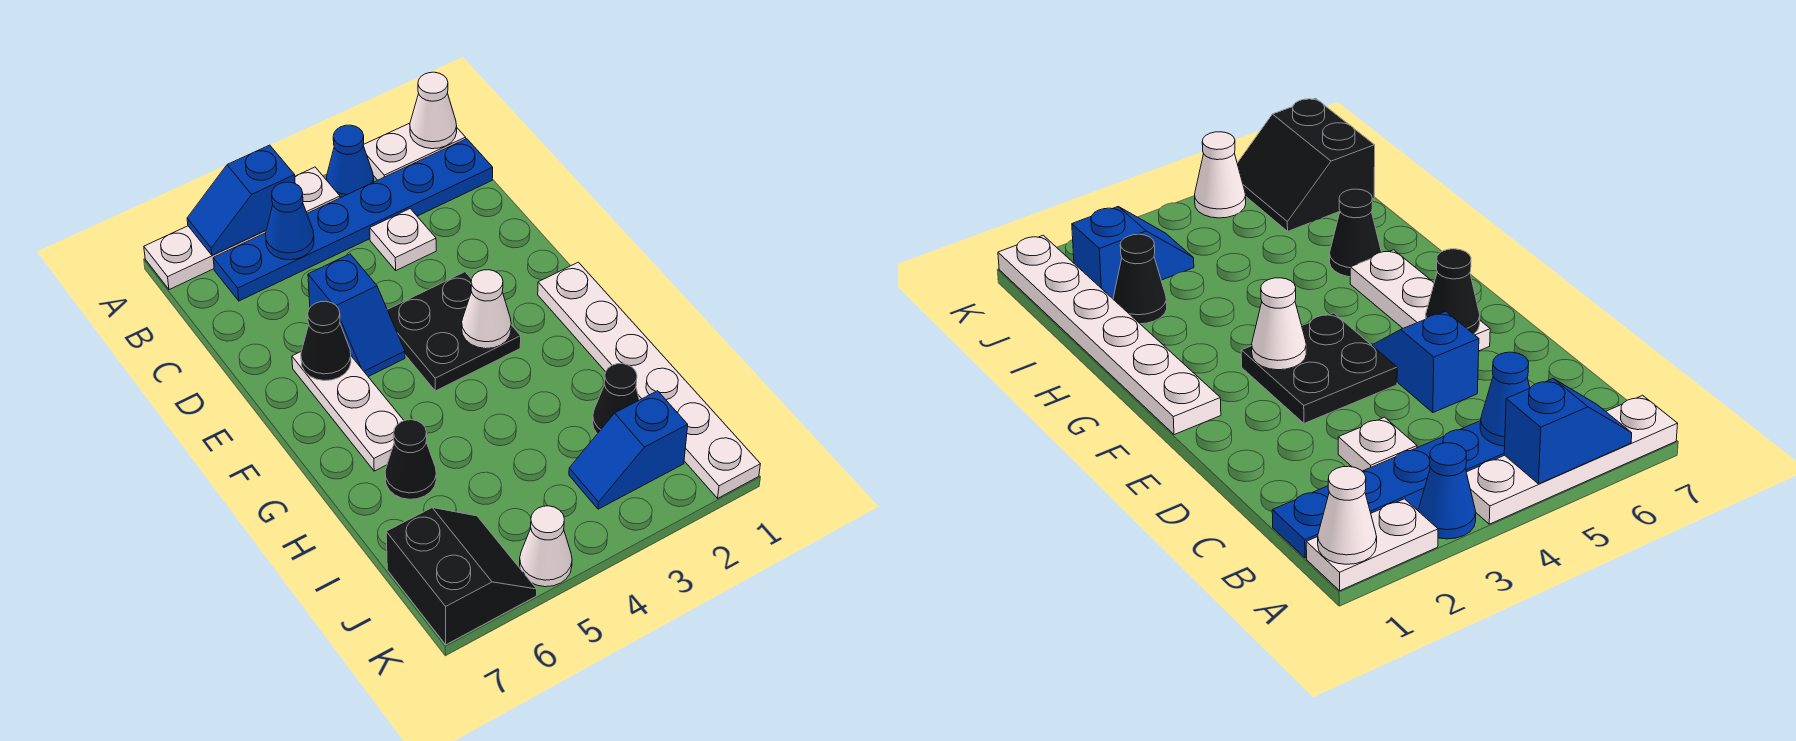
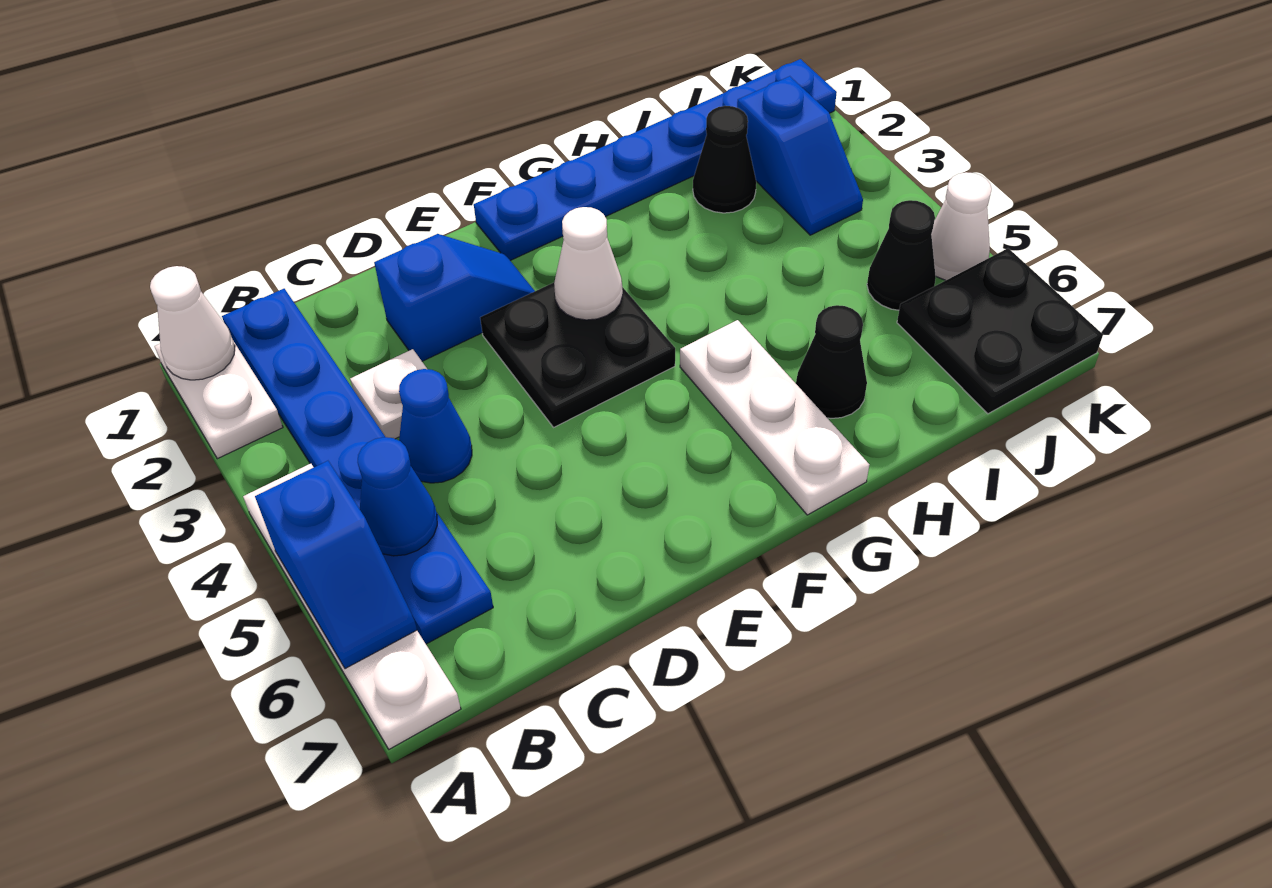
blue 1x1 cone [326,125,374,198] -> blue 1x1 cone moved to [399,369,472,483]
blue 1x2 slope [308,254,405,377] -> blue 1x2 slope moved to [374,234,535,361]
white 1x3 plate [292,352,404,471] -> white 1x3 plate turned to [680,320,869,515]
black 1x1 cone [301,301,351,381] -> black 1x1 cone moved to [867,200,936,310]
white 1x6 plate [538,262,760,498] -> blue 1x6 plate [474,59,837,261]
black 2x2 slope [386,508,537,645] -> black 2x2 plate [897,248,1103,414]

